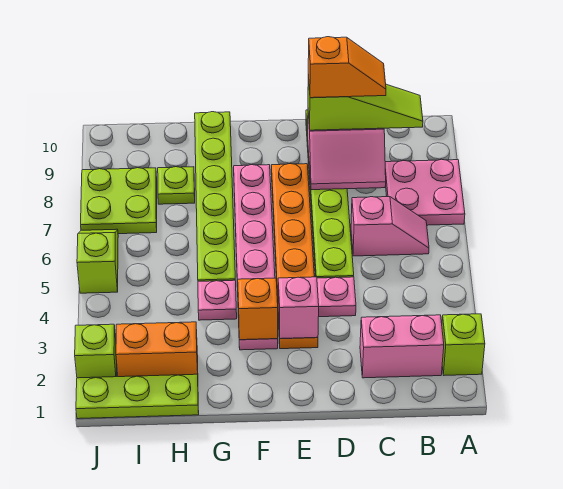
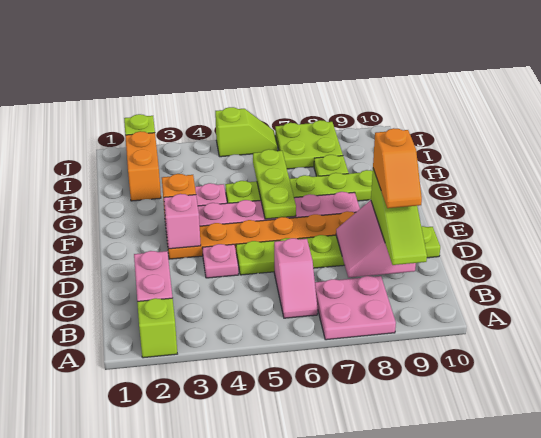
lime 1x3 plate [76,374,199,419] -> lime 1x3 plate moved to [253,149,296,219]

